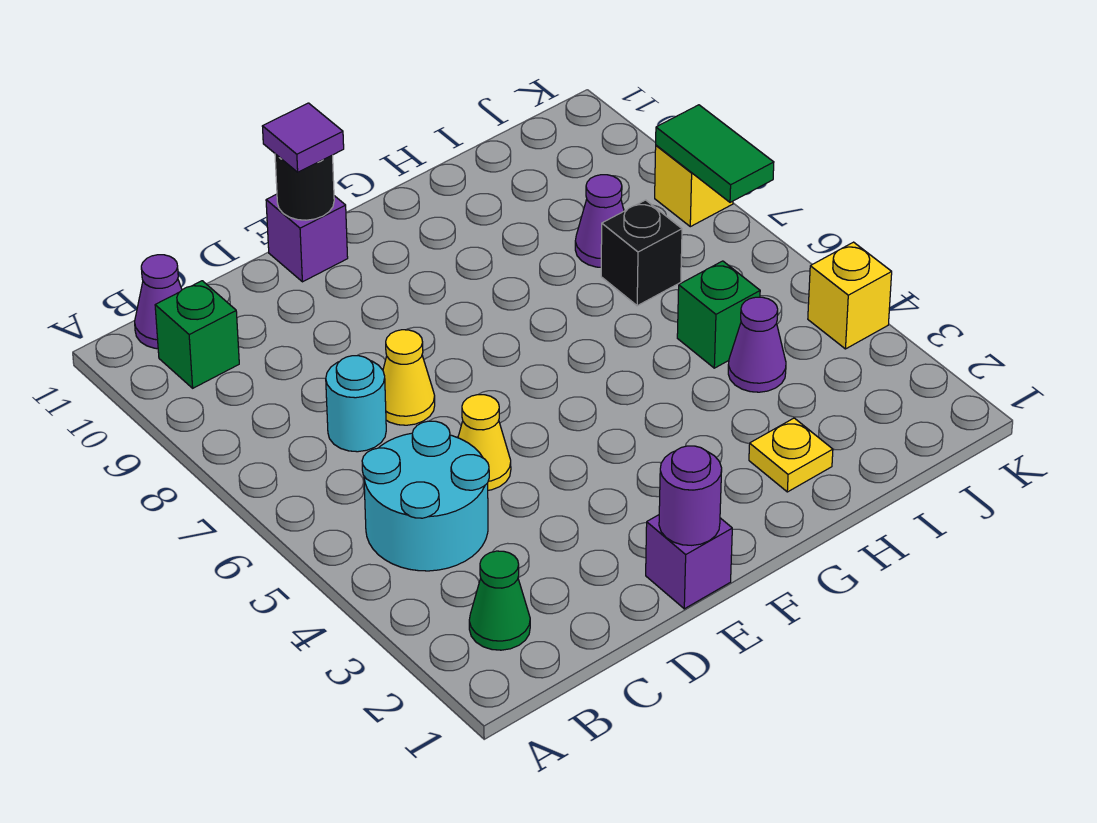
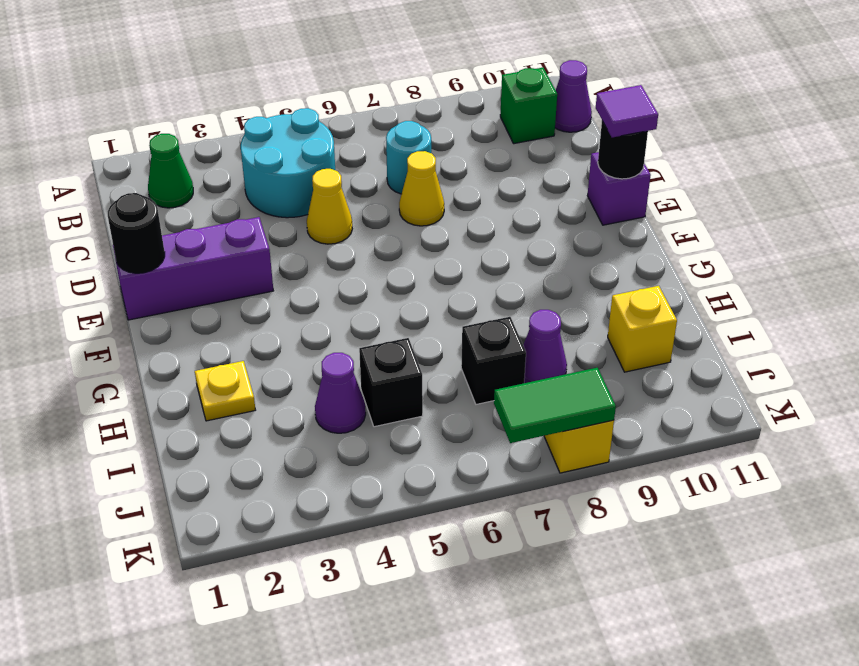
purple 1x1 brick [646,515,732,609] -> purple 1x3 brick [113,217,273,320]
purple 1x1 round brick [659,446,722,545] -> black 1x1 round brick [108,193,165,273]
green 1x1 brick [677,261,760,368] -> black 1x1 brick [359,338,423,427]
yellow 1x1 brick [808,242,892,349] -> yellow 1x1 brick moved to [608,286,677,372]

